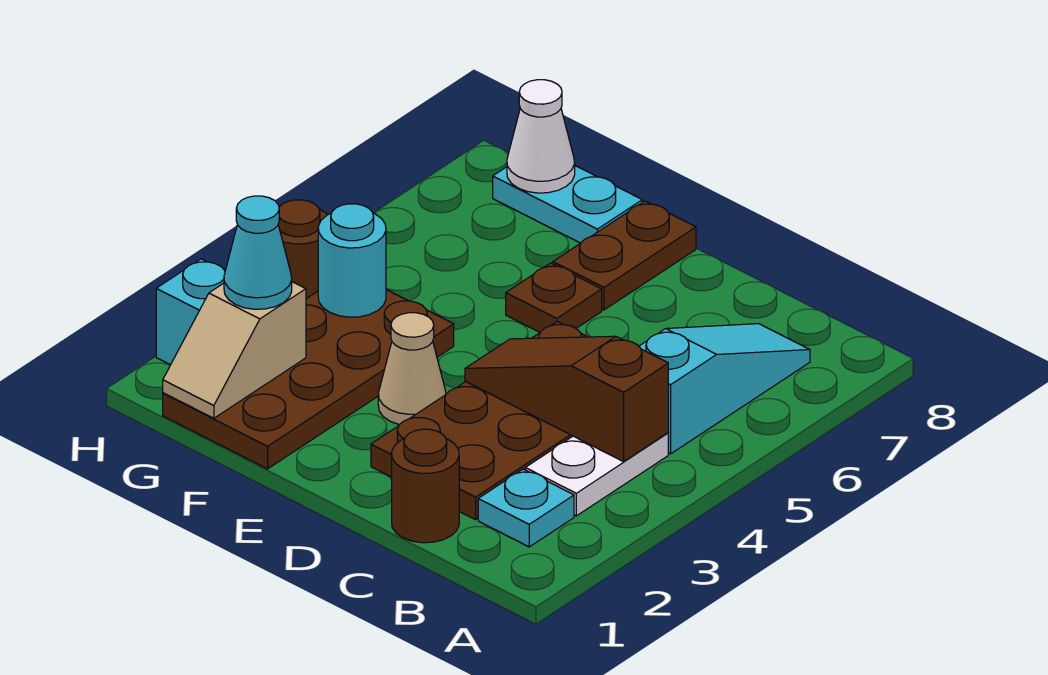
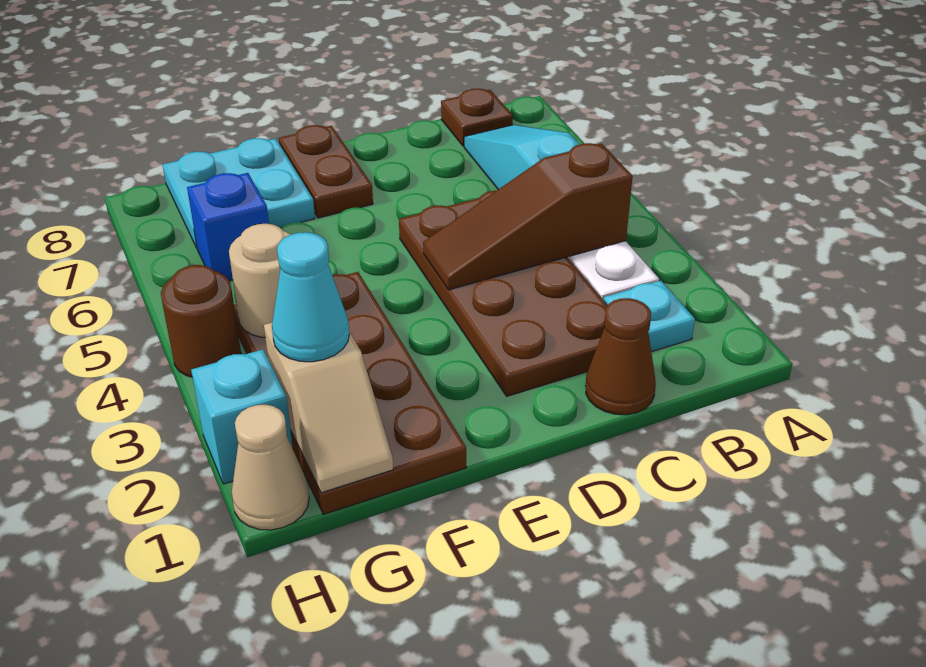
brown 1x1 round brick [392,429,459,543] -> brown 1x1 cone [586,298,656,415]
tan 1x1 cone [378,313,446,425] -> tan 1x1 cone moved to [231,405,309,530]
brown 1x1 plate [506,263,602,332] -> brown 1x1 plate moved to [441,89,513,146]
cyan 1x2 plate [493,166,642,243] -> cyan 2x2 plate [163,138,315,248]
cyan 1x1 round brick [318,204,386,317] -> tan 1x1 round brick [229,224,291,337]
none -> blue 1x1 brick [187,173,269,281]
white 1x1 cone [507,80,575,193] -> none

